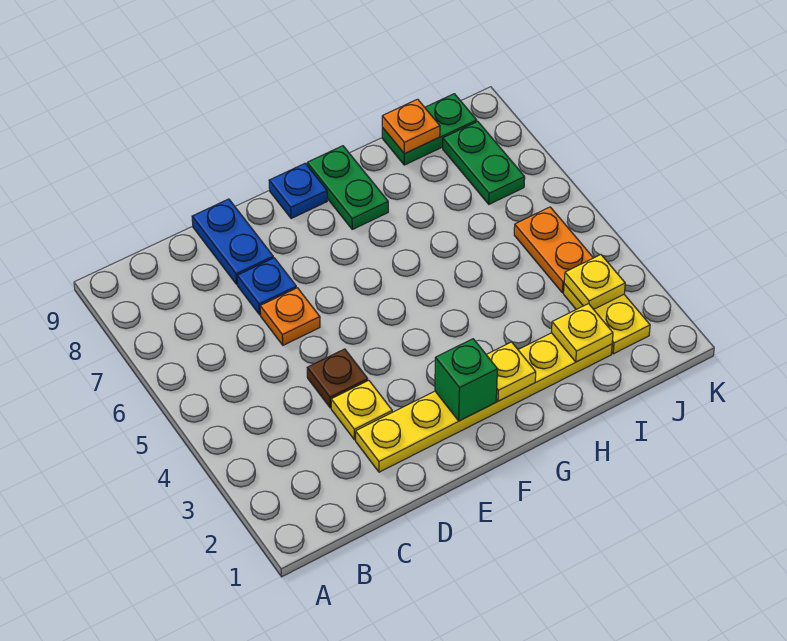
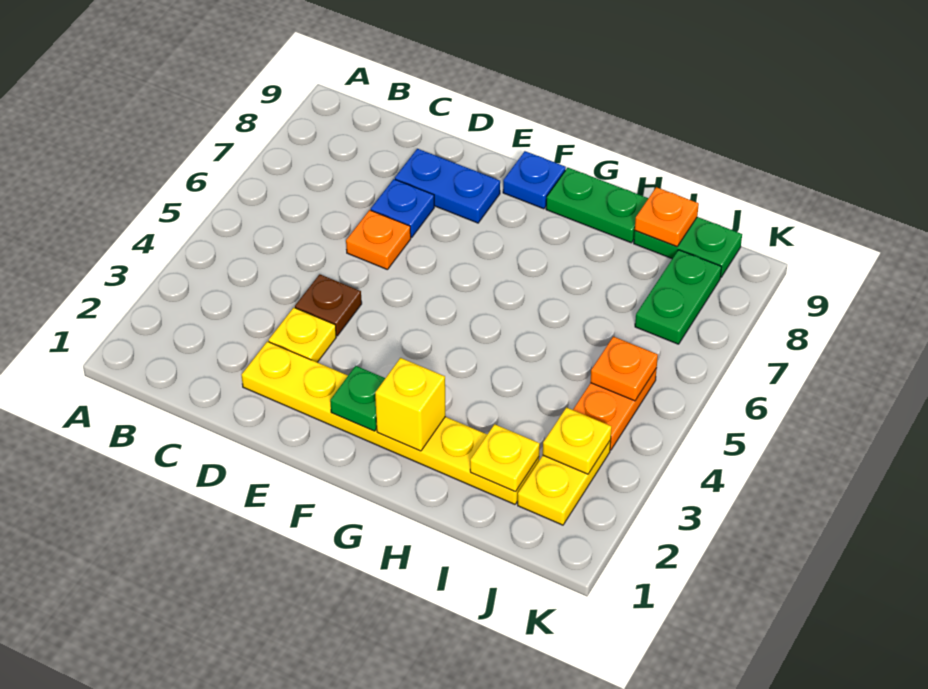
blue 1x2 plate [192,199,273,285] -> blue 1x2 plate turned to [395,149,500,223]
green 1x1 brick [435,339,497,421] -> green 1x1 plate [330,366,385,431]
yellow 1x1 plate [486,342,536,401] -> yellow 1x1 brick [375,358,445,451]
green 1x2 plate [307,146,388,229] -> green 1x2 plate turned to [546,168,648,243]
none -> orange 1x1 plate [590,337,658,401]

